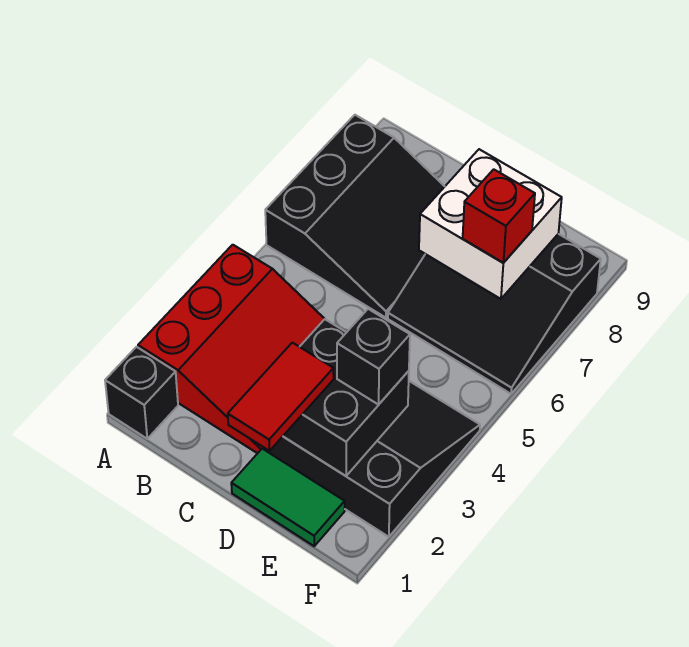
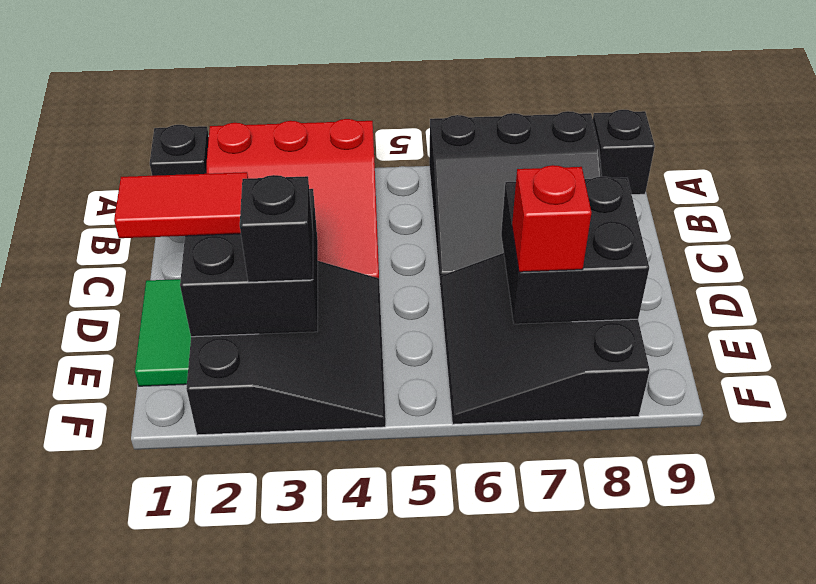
none -> black 1x1 brick [593,110,655,195]
white 2x2 brick [419,149,562,299] -> black 2x2 brick [501,176,649,324]

